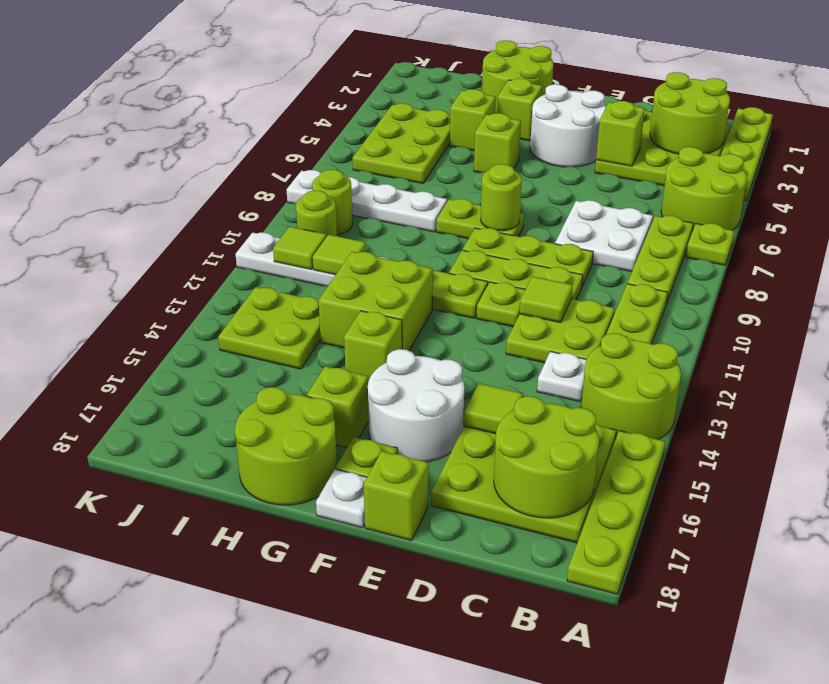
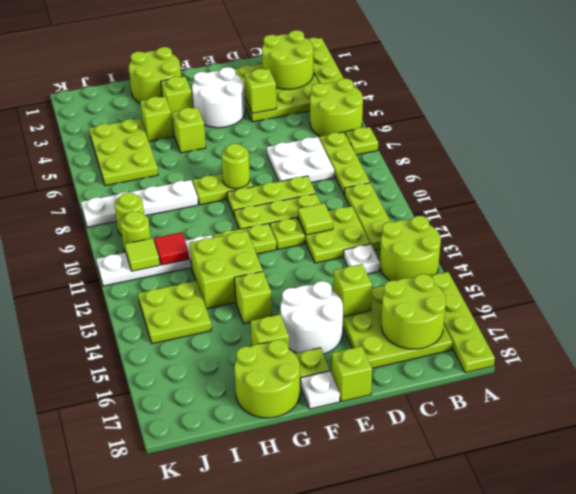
lime 1x1 tile [464,383,523,434] -> lime 1x1 brick [333,264,372,317]
lime 1x1 tile [313,235,366,275] -> red 1x1 tile [154,232,189,265]

